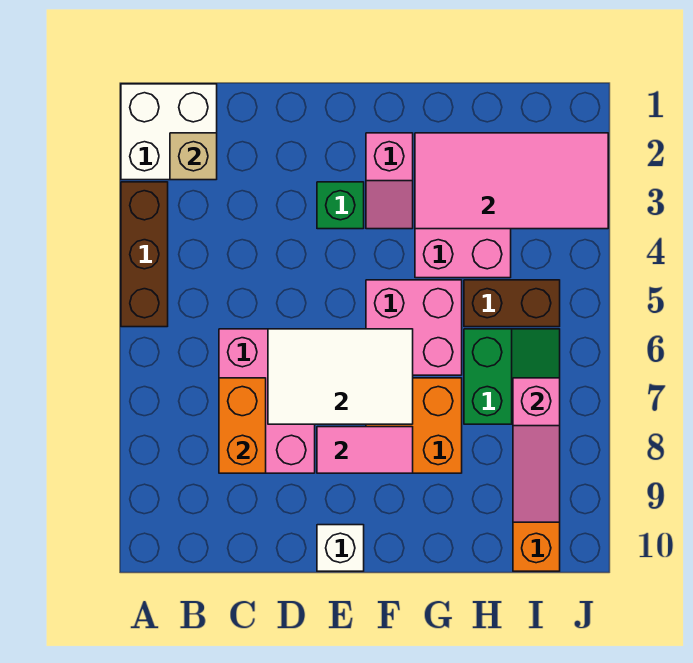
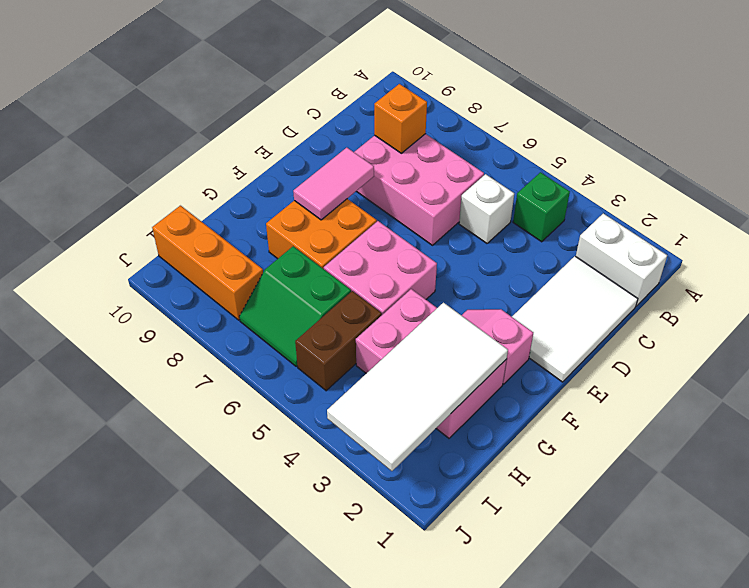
white 2x2 brick [121,84,217,180] -> white 1x2 brick [576,213,667,306]
brown 1x3 brick [121,182,168,327] -> none
tan 1x1 brick [170,133,217,180] -> none
orange 1x2 brick [219,378,266,473] -> orange 1x1 brick [374,84,427,153]
white 2x3 tile [268,329,413,424] -> white 2x3 tile moved to [512,256,638,382]
green 1x1 brick [317,182,364,229] -> green 1x1 brick moved to [513,172,570,242]
white 1x1 brick [317,525,364,571] -> white 1x1 brick moved to [459,174,514,243]
pink 2x4 tile [415,133,608,229] -> white 2x4 tile [327,303,508,471]
pink 1x3 slope [513,378,560,522] -> none

